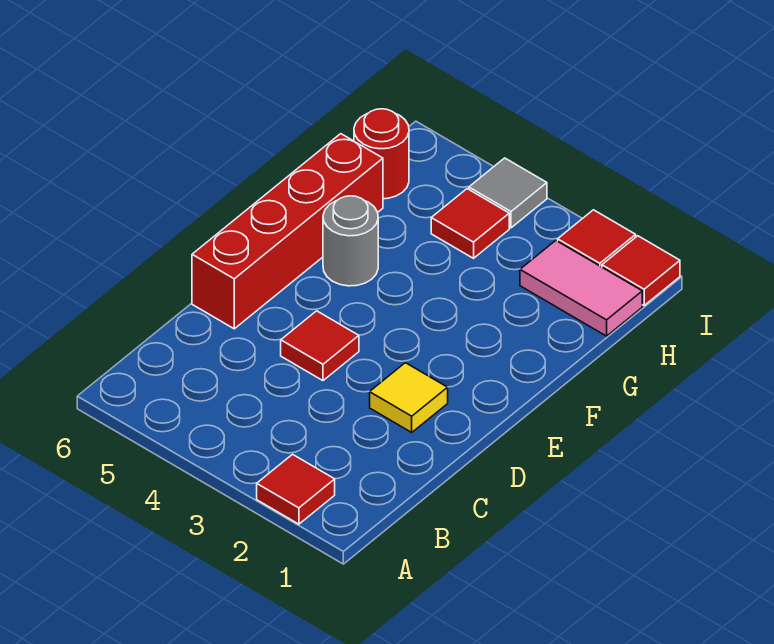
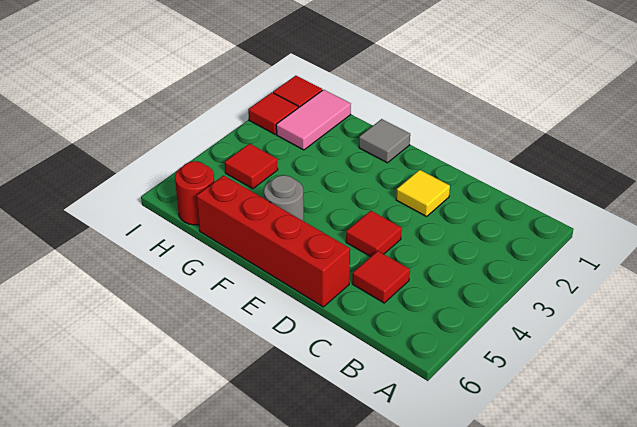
red 1x1 tile [257,454,335,524] -> red 1x1 tile moved to [352,251,410,303]
grey 1x1 tile [469,158,547,228] -> grey 1x1 tile moved to [359,119,410,163]

